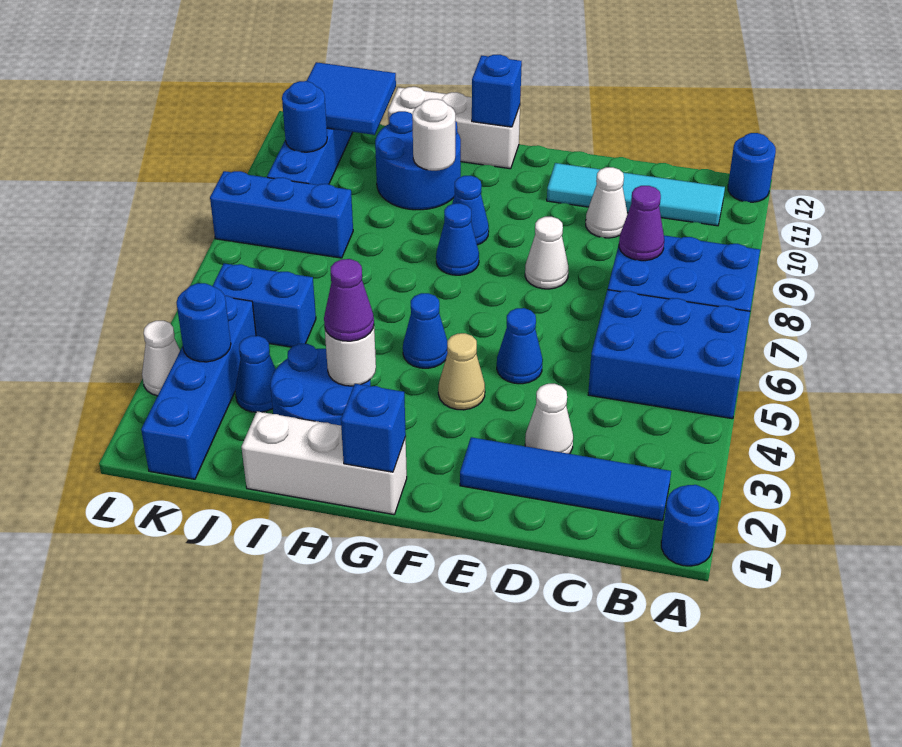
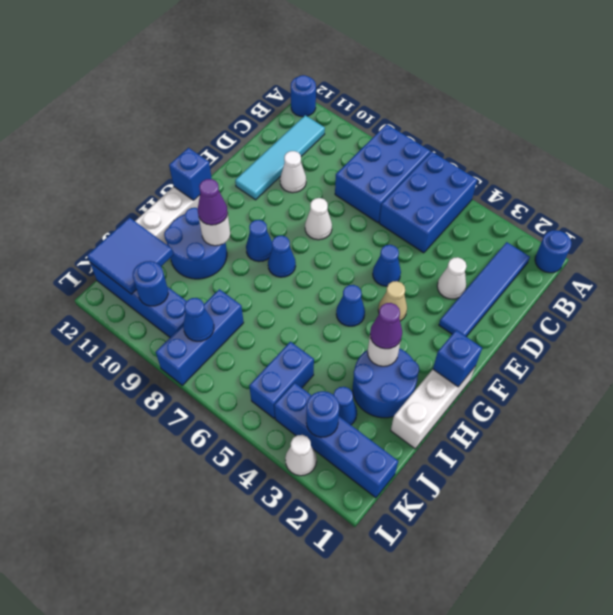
purple 1x1 cone [619,186,664,261] -> purple 1x1 cone moved to [198,179,228,225]
none -> blue 1x1 cone [183,298,214,341]

